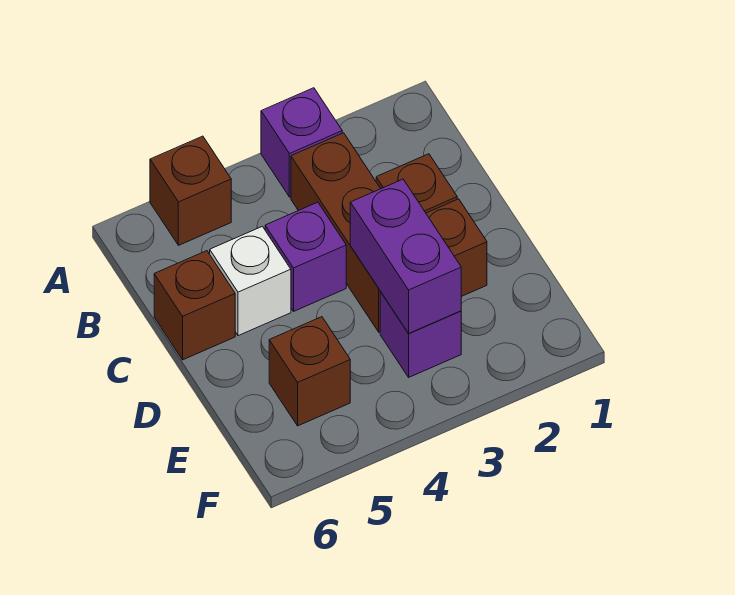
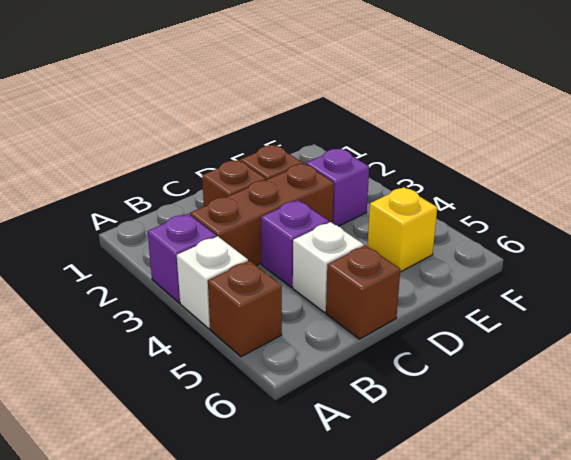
none -> white 1x1 brick [177,236,248,329]
purple 1x2 brick [350,179,461,333] -> none
brown 1x1 brick [269,317,350,426] -> yellow 1x1 brick [368,187,437,272]

